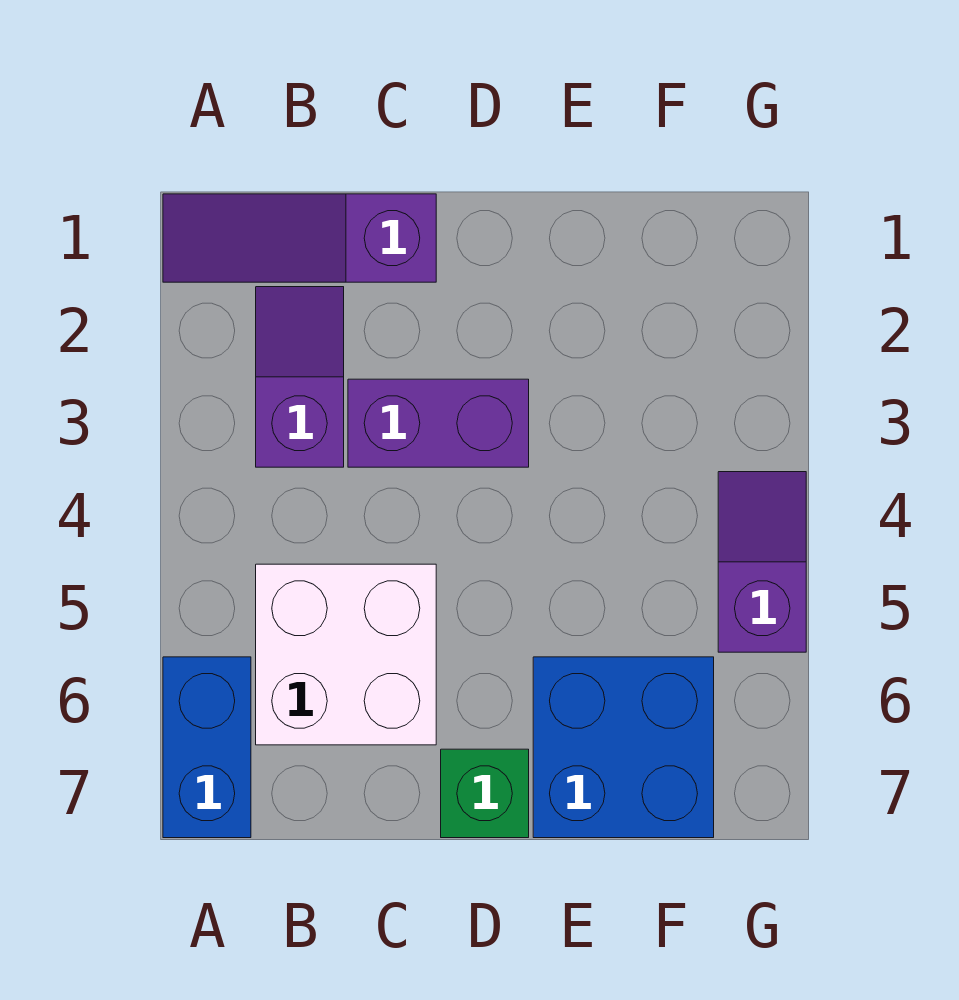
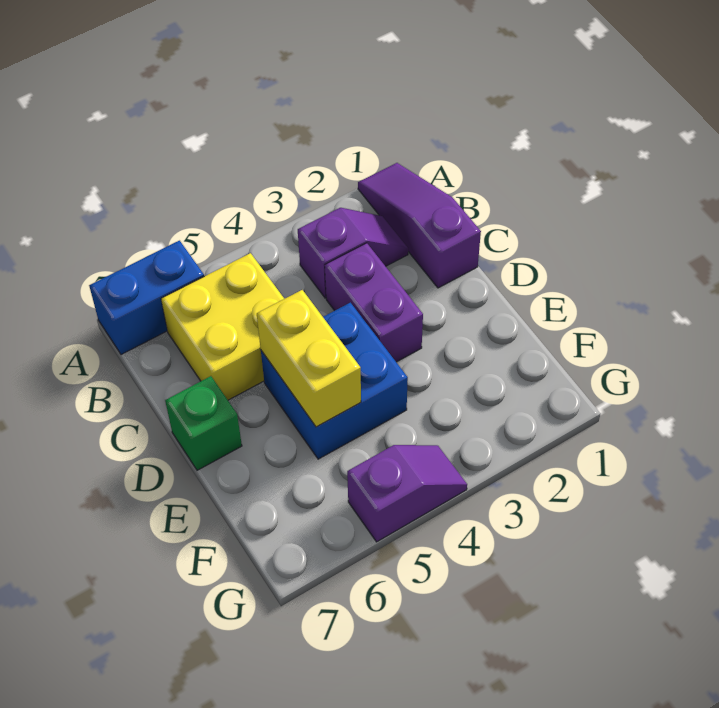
white 2x2 brick [256,564,436,745] -> yellow 2x2 brick [161,253,284,400]
none -> yellow 1x2 brick [257,290,361,427]
blue 2x2 brick [533,657,714,838] -> blue 2x2 brick moved to [261,303,408,459]

